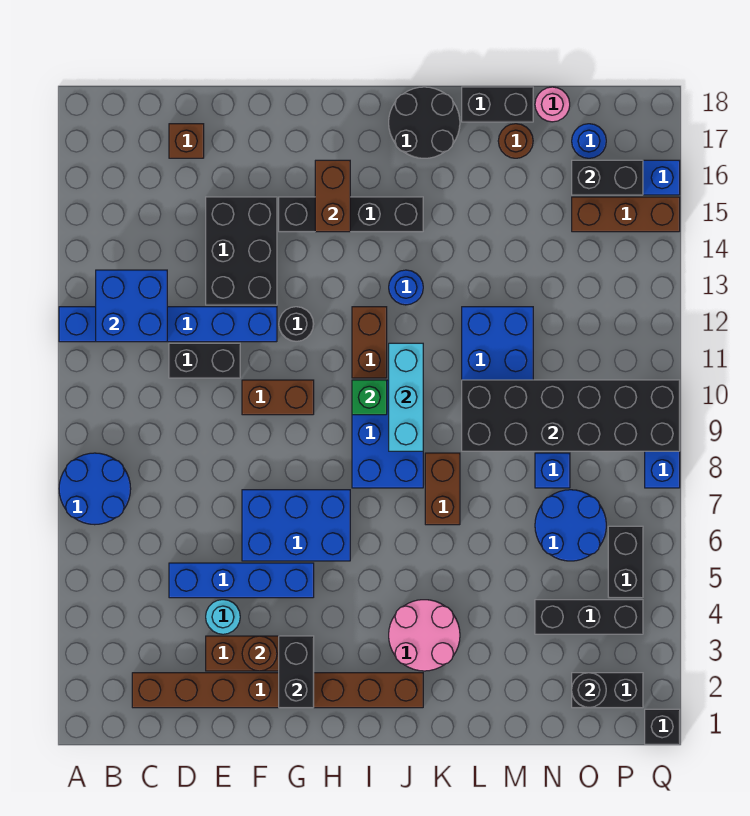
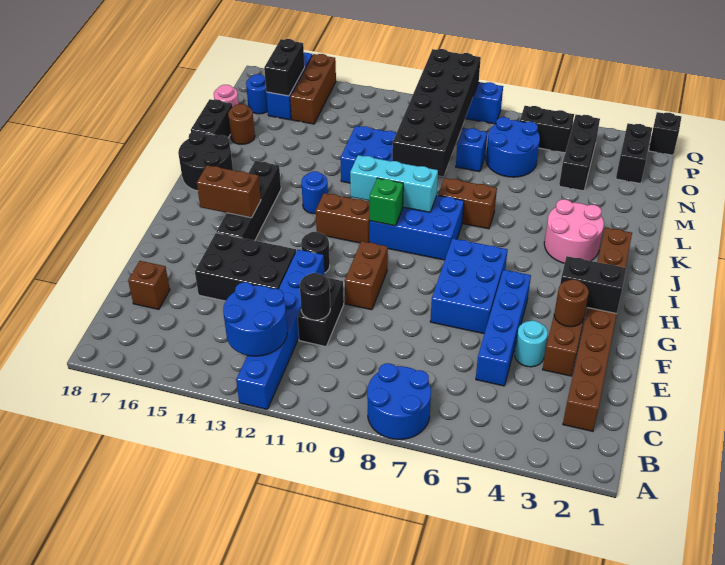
blue 2x2 brick [96,270,167,342] -> blue 2x2 round brick [223,282,287,356]
black 1x1 round brick [572,673,606,708] -> black 1x1 round brick moved to [300,273,330,320]

